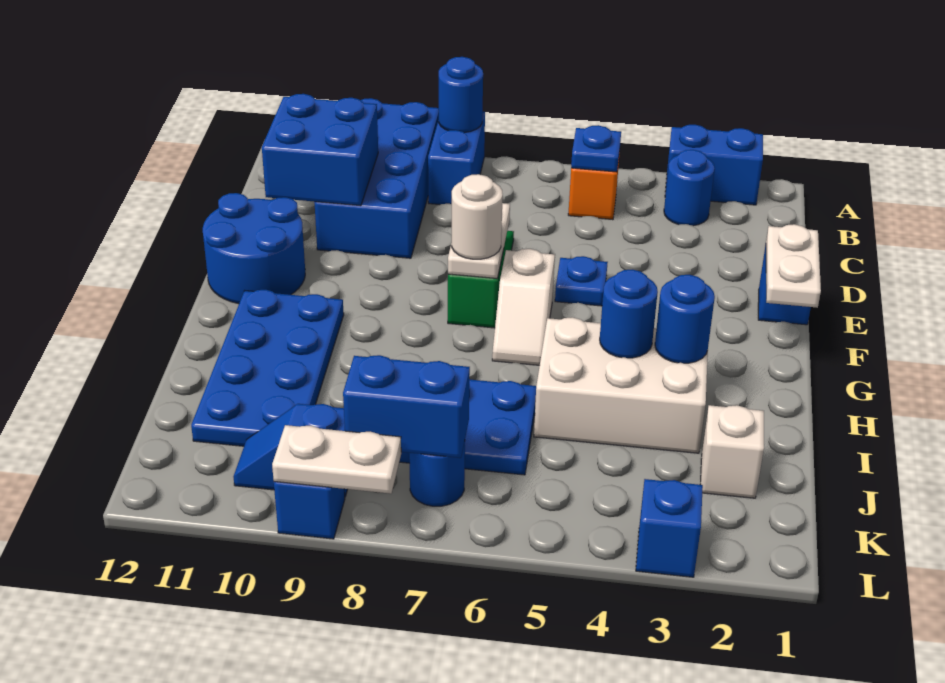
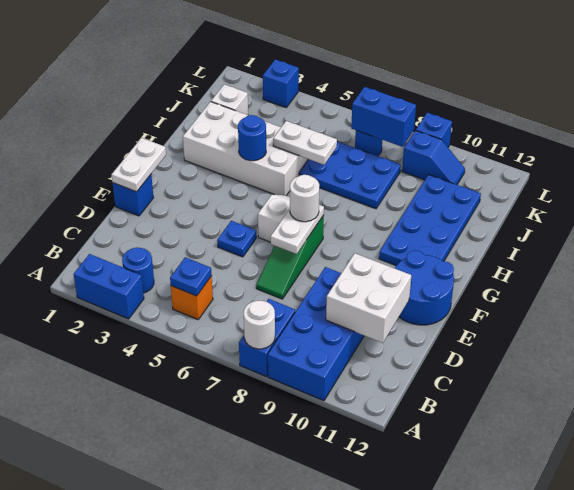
blue 1x1 round brick [439,57,483,133] -> white 1x1 round brick [244,301,275,349]
blue 2x2 brick [262,94,378,206] -> white 2x2 brick [326,253,411,343]
white 2x3 brick [534,317,708,453] -> white 2x4 brick [183,102,308,196]
blue 1x1 round brick [655,275,715,363] -> none
white 1x2 plate [272,425,401,494] -> white 1x2 plate moved to [273,121,337,165]

